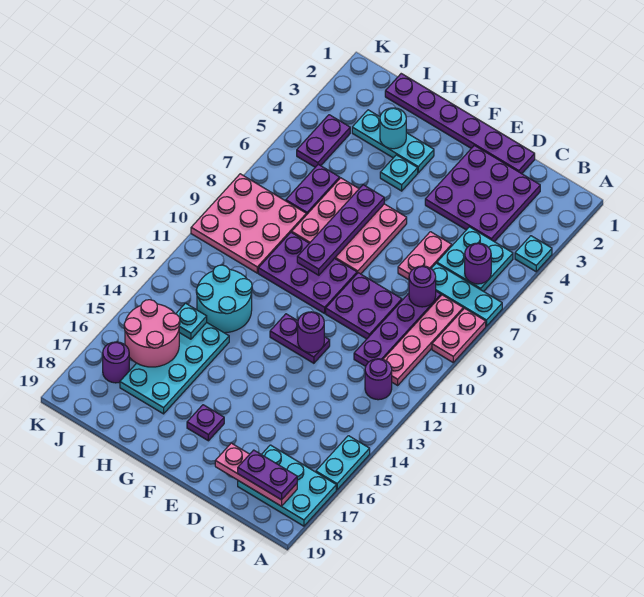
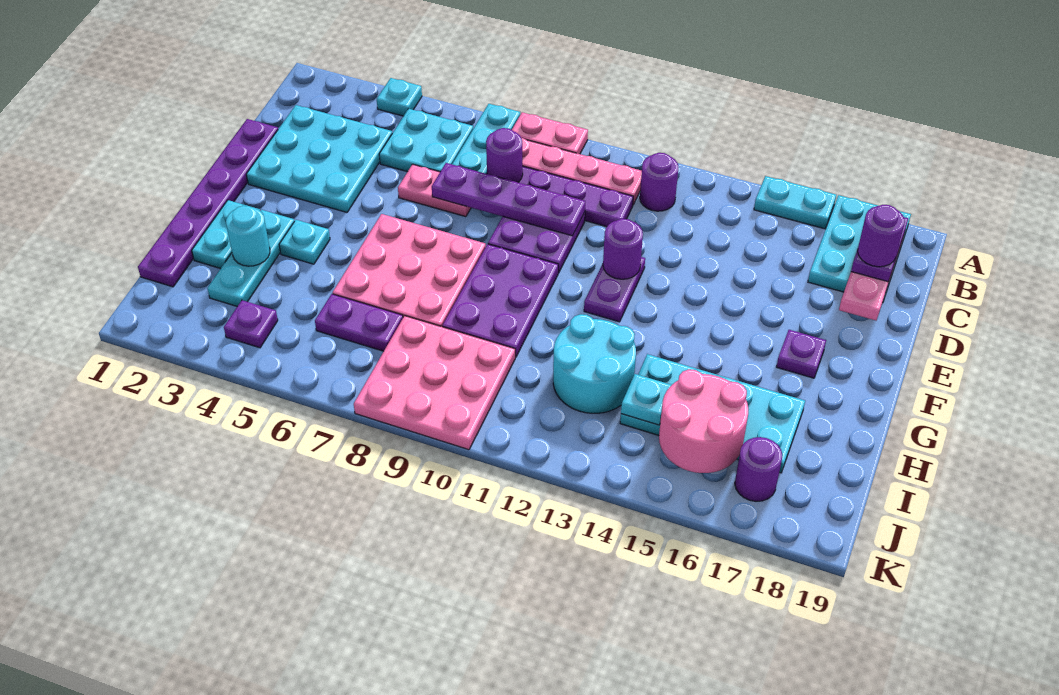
purple 1x1 round brick [465,243,491,284] -> purple 1x1 round brick moved to [858,205,905,267]
purple 3x3 plate [425,145,540,242] -> cyan 3x3 plate [246,105,392,212]
none -> cyan 1x2 plate [192,200,260,269]
purple 1x4 plate [297,185,384,275] -> purple 1x4 plate moved to [432,163,585,236]
purple 1x2 plate [297,115,350,167] -> purple 1x1 plate [224,300,278,348]

